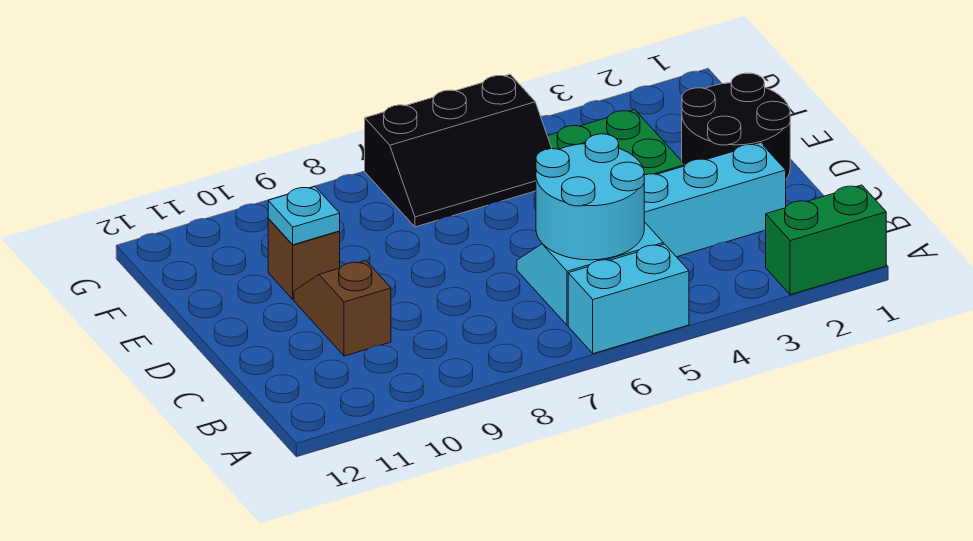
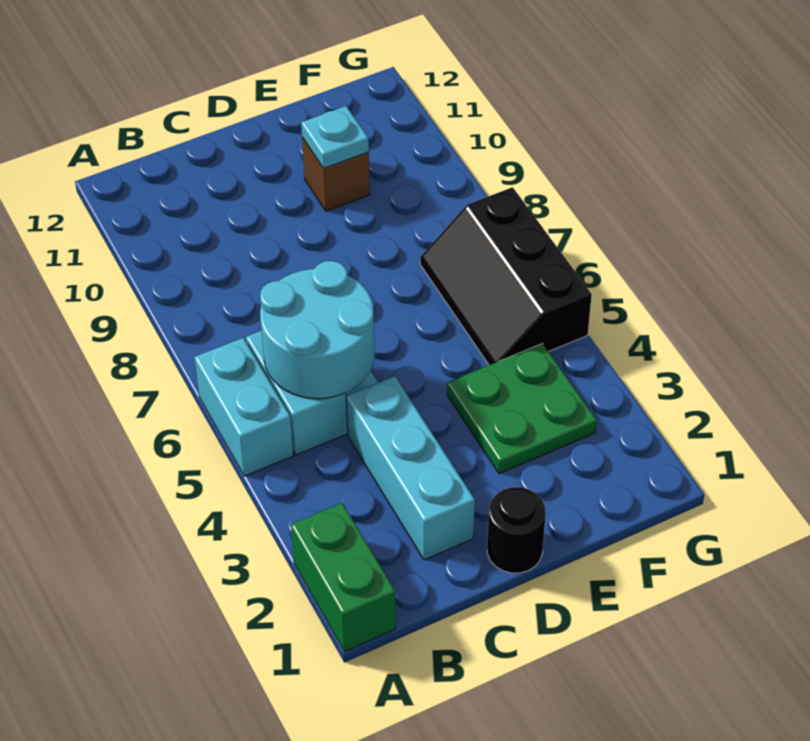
brown 1x2 slope [294,261,391,356] -> none
black 2x2 round brick [682,73,790,179] -> black 1x1 round brick [487,487,546,573]

